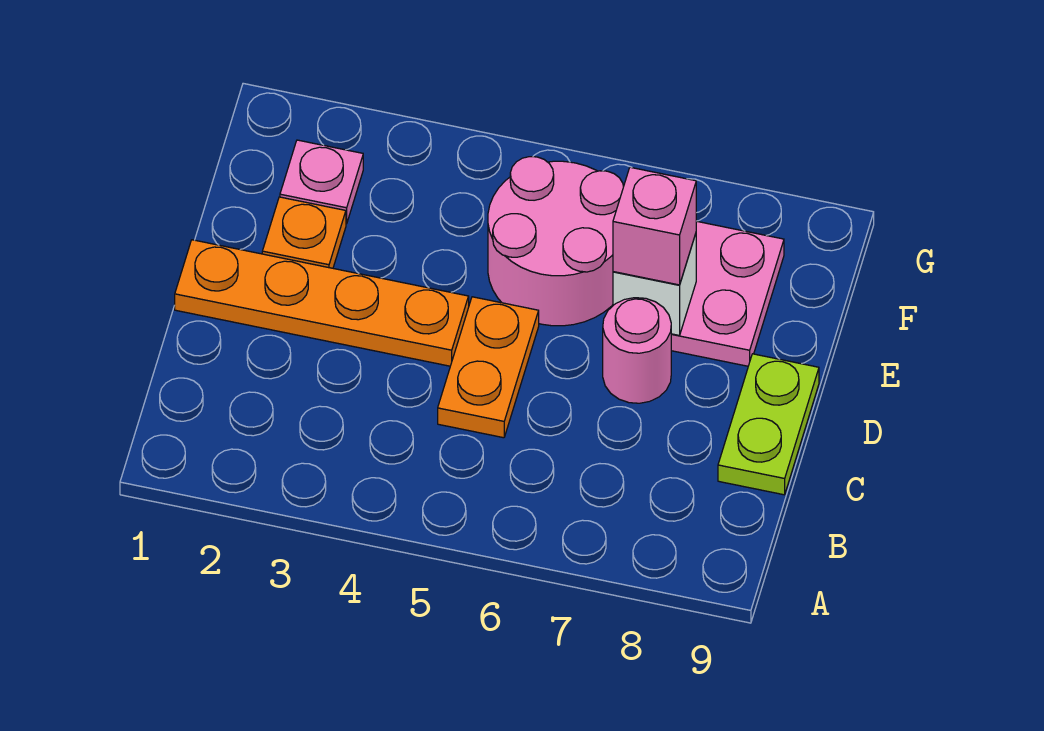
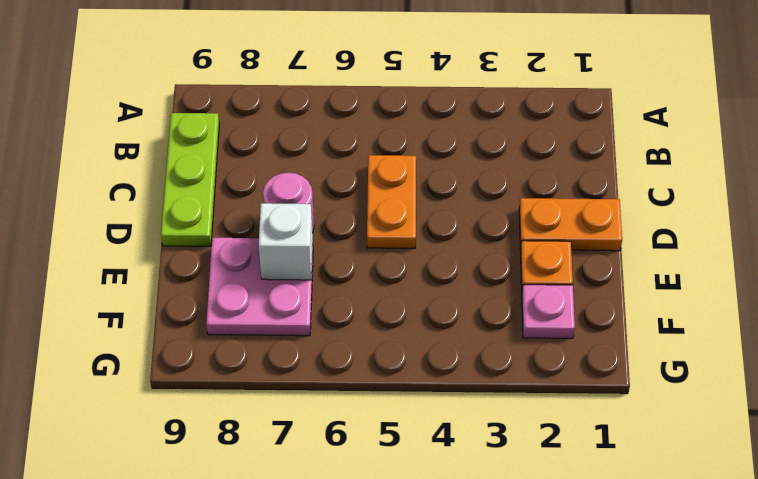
lime 1x2 plate [718,354,819,495] -> lime 1x3 plate [161,113,219,246]
orange 1x4 plate [175,240,469,366] -> orange 1x2 plate [519,198,622,251]
pink 2x2 round brick [488,157,623,326] -> none
pink 1x1 brick [613,167,696,285] -> none

